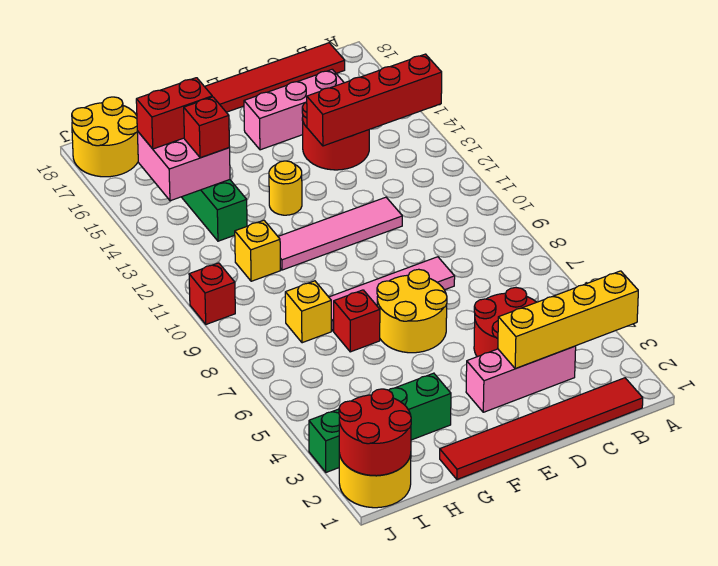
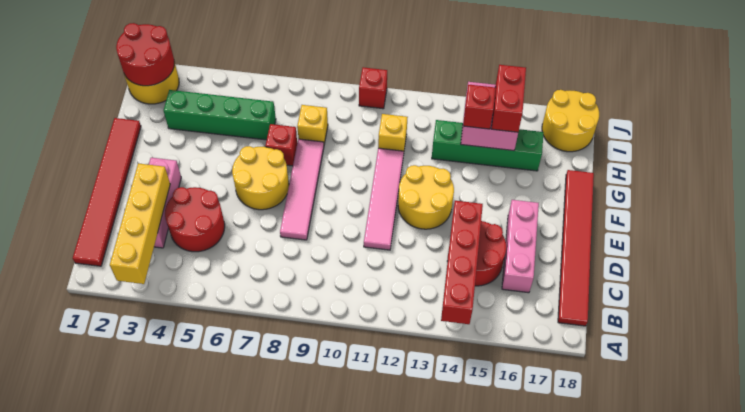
yellow 1x1 round brick [269,161,302,215] -> yellow 2x2 round brick [398,165,454,229]
green 1x4 brick [309,373,451,472] -> green 1x4 brick turned to [164,90,276,140]

